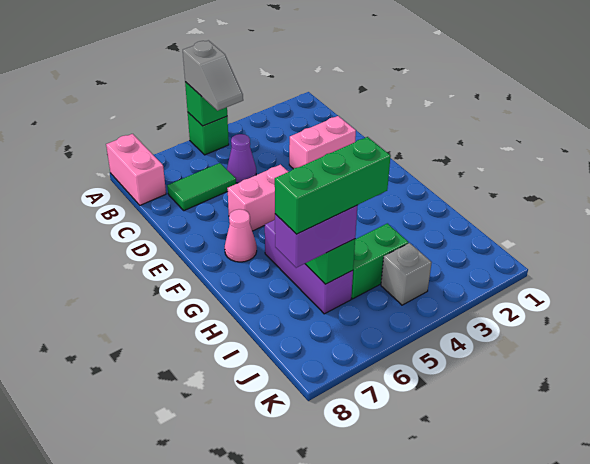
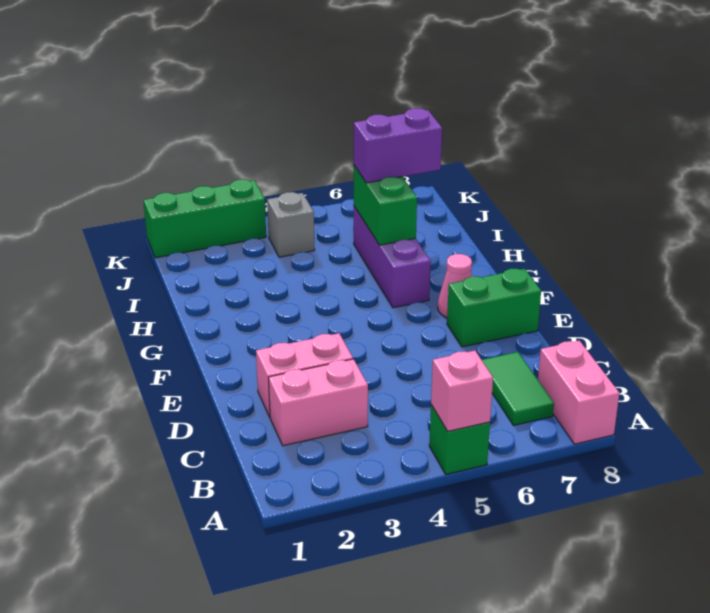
green 1x1 brick [185,82,227,126] -> pink 1x1 brick [431,351,493,431]
grey 1x2 slope [183,40,243,111] -> none
purple 1x1 cone [227,134,256,183] -> none
green 1x2 tile [167,163,236,211] -> green 1x2 tile turned to [482,352,554,426]
pink 1x2 brick [227,165,288,231] -> pink 1x2 brick moved to [268,359,368,446]
green 1x2 brick [351,223,408,299] -> green 1x2 brick moved to [447,269,541,347]
green 1x3 brick [275,137,391,234] -> green 1x3 brick moved to [143,179,266,258]

